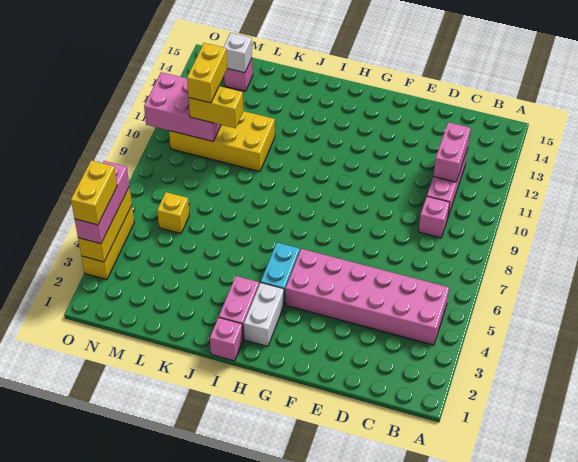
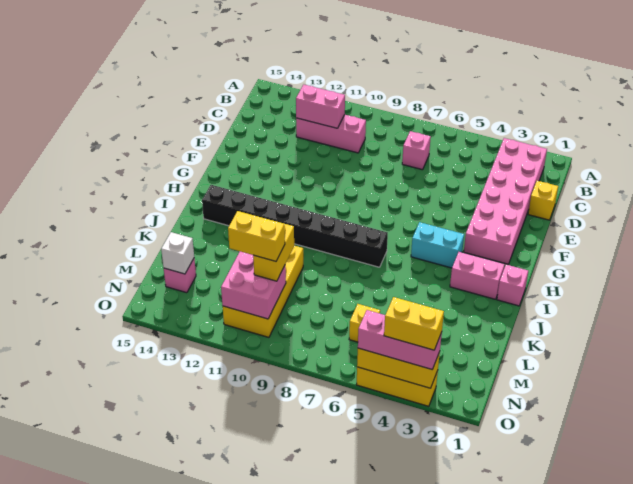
pink 2x6 brick [285,249,449,345] -> pink 2x6 brick moved to [464,138,547,264]
pink 1x1 brick [419,196,450,238] -> pink 1x1 brick moved to [402,131,431,170]
none -> yellow 1x1 brick [528,181,558,220]
white 1x2 brick [244,282,284,346] -> none
none -> black 1x8 brick [202,185,388,267]
pink 2x3 brick [144,72,221,141] -> pink 2x2 brick [221,252,286,319]

